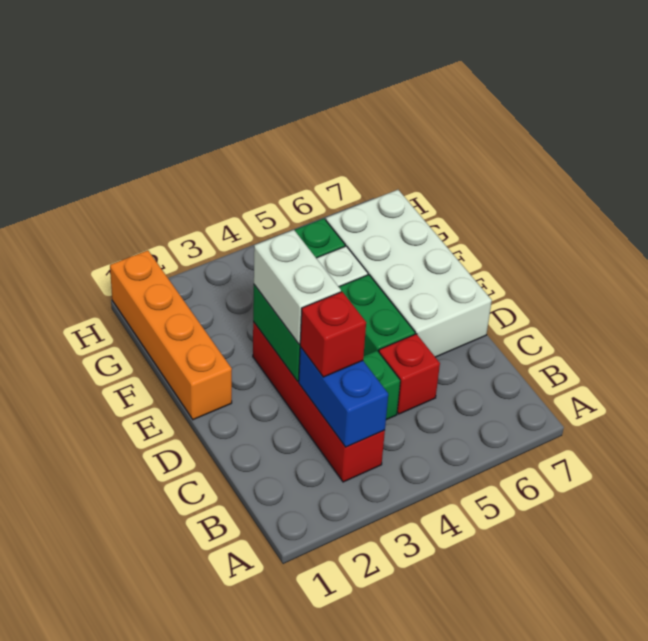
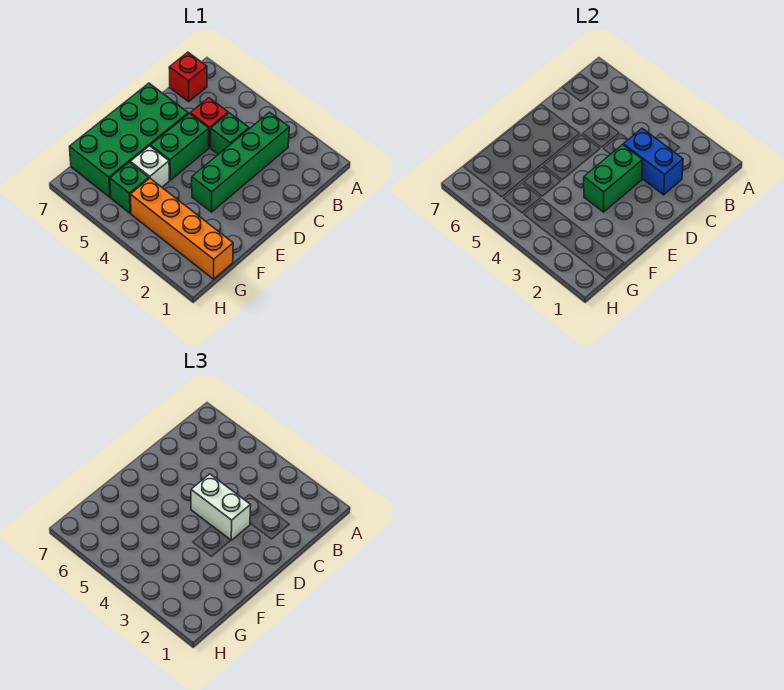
red 1x4 brick [253,322,385,482] -> green 1x4 brick [192,112,289,212]
blue 1x2 brick [299,347,388,447] -> blue 1x2 brick turned to [624,128,683,195]
red 1x1 brick [300,292,366,377] -> red 1x1 brick moved to [169,52,207,102]
white 1x2 brick [254,230,341,345] -> white 1x2 brick turned to [191,474,251,540]
white 2x4 brick [326,190,492,357] -> green 2x4 brick [70,83,188,197]
orange 1x4 brick [110,250,232,420] -> orange 1x4 brick turned to [130,178,233,279]

